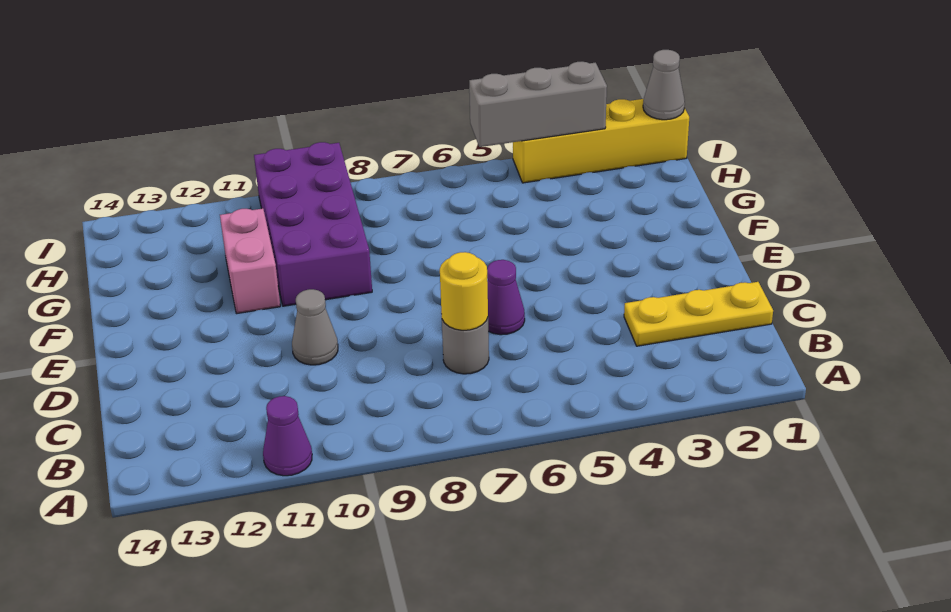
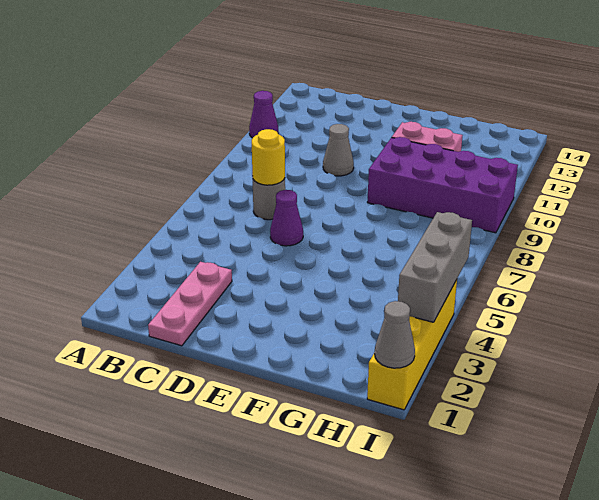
yellow 1x3 plate [624,282,773,346] -> pink 1x3 plate [148,262,232,346]

